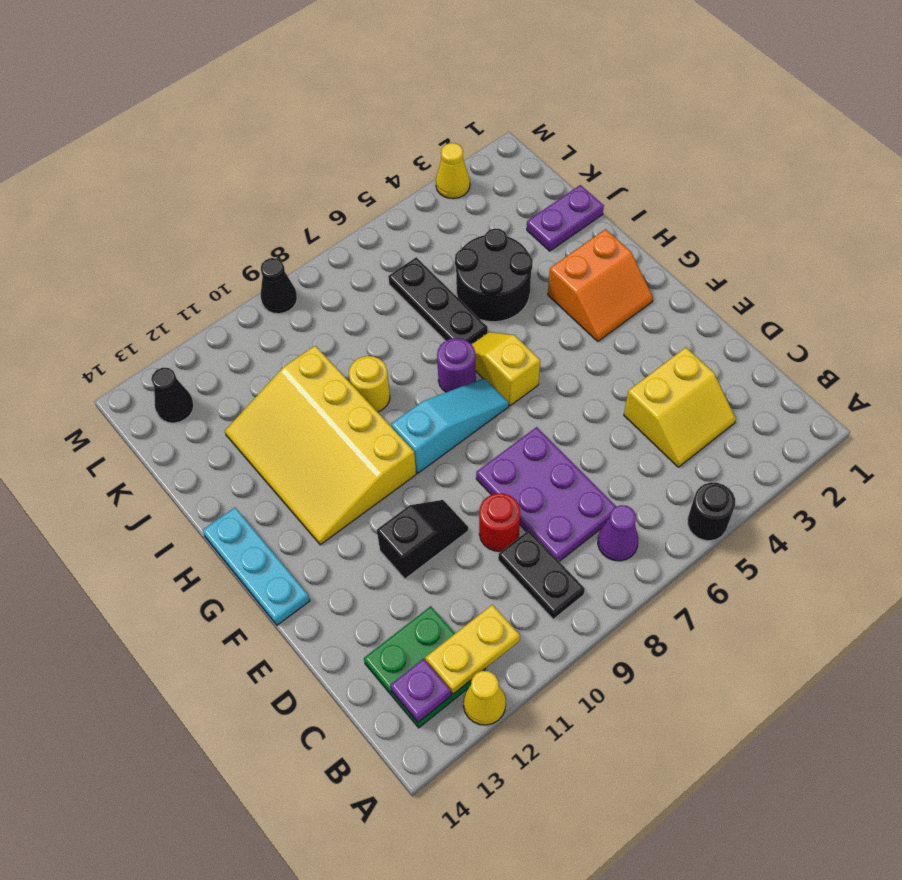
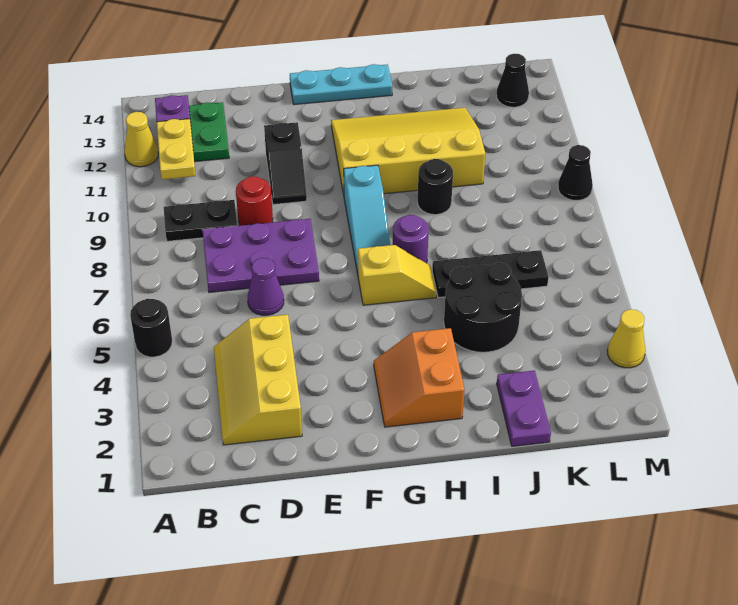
purple 1x1 cone [598,505,638,561] -> purple 1x1 cone moved to [248,258,284,315]
yellow 2x2 slope [624,347,736,467] -> yellow 2x3 slope [214,315,302,445]
yellow 1x1 round brick [349,356,390,412] -> black 1x1 round brick [418,159,453,215]

